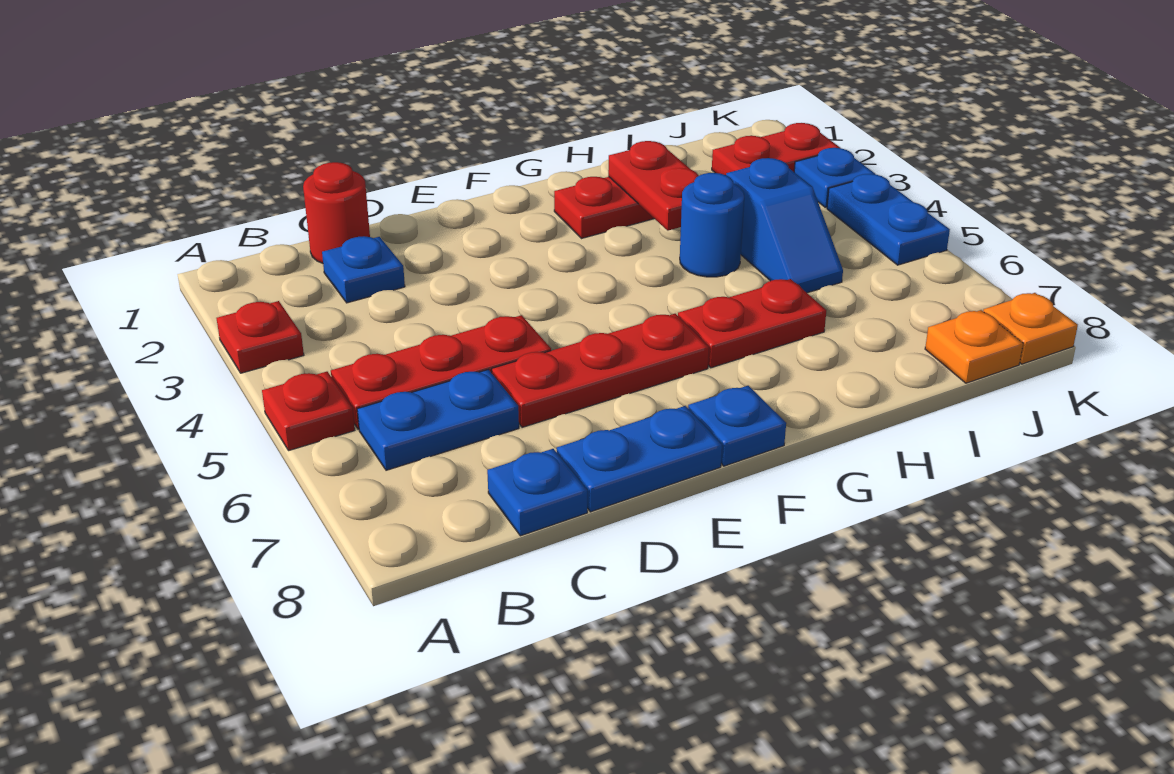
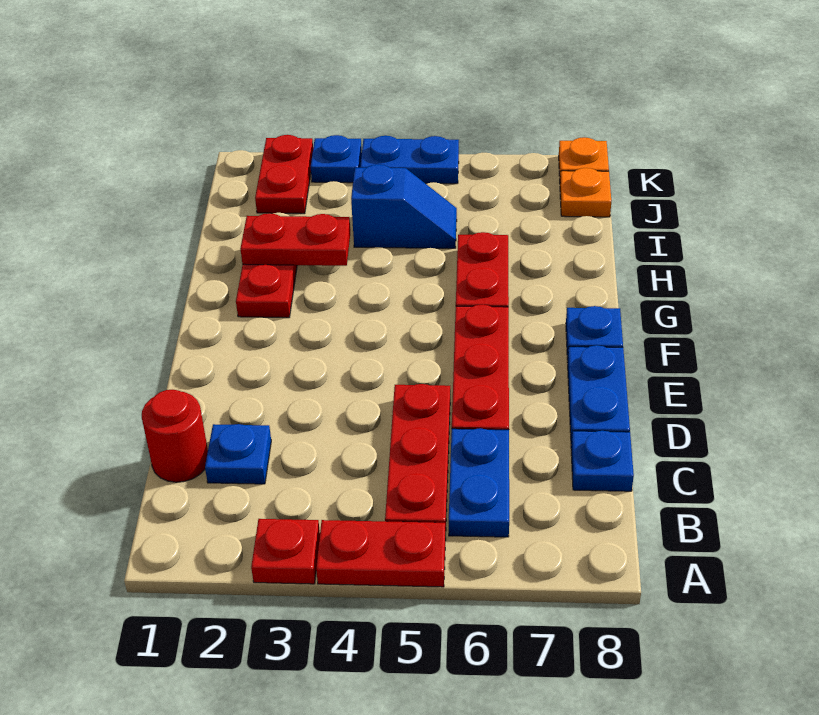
red 1x1 plate [262,372,355,451] -> red 1x2 plate [316,520,446,587]
blue 1x1 round brick [680,173,744,277] -> none

